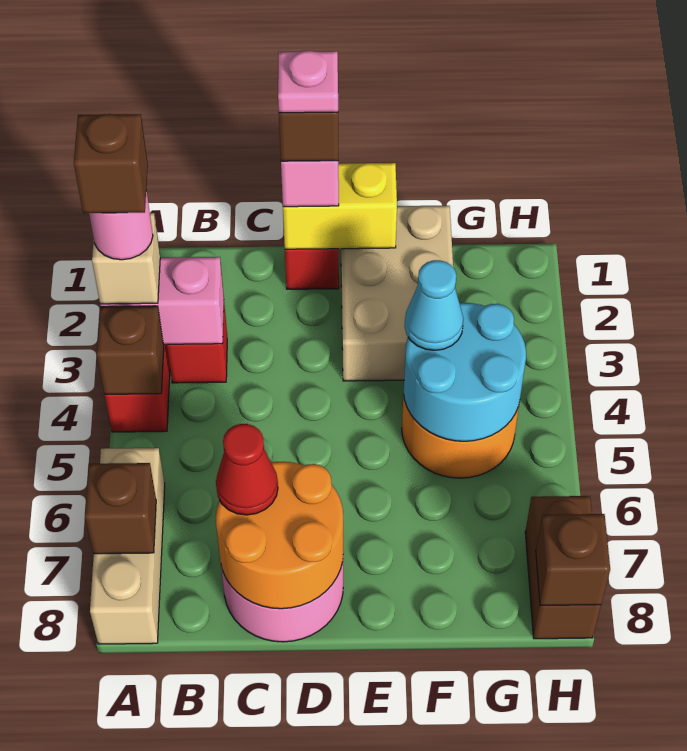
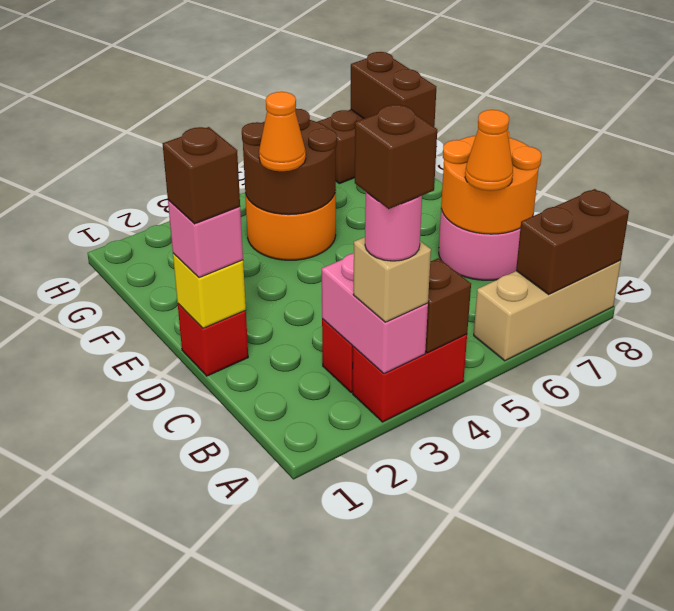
brown 1x1 brick [85,463,156,554] -> brown 1x2 brick [516,189,629,294]
red 1x1 cone [216,424,278,515] -> orange 1x1 cone [465,110,513,191]
yellow 1x2 brick [283,163,397,249] -> yellow 1x1 brick [173,253,246,328]
pink 1x1 plate [278,51,338,113] -> none
tan 2x3 brick [341,206,453,381] -> none
cyan 2x2 round brick [404,303,526,441] -> brown 2x2 round brick [242,108,337,215]
cyan 1x1 cone [405,260,463,350] -> orange 1x1 cone [259,92,306,171]
brown 1x1 brick [536,514,610,606] -> brown 1x2 brick [351,52,436,127]

